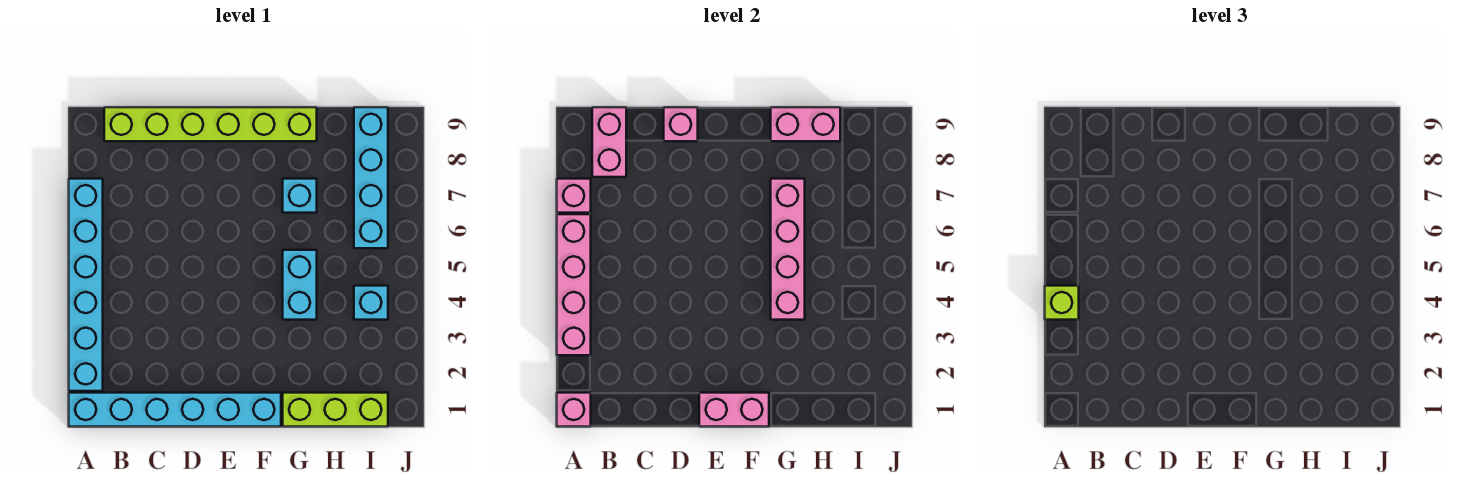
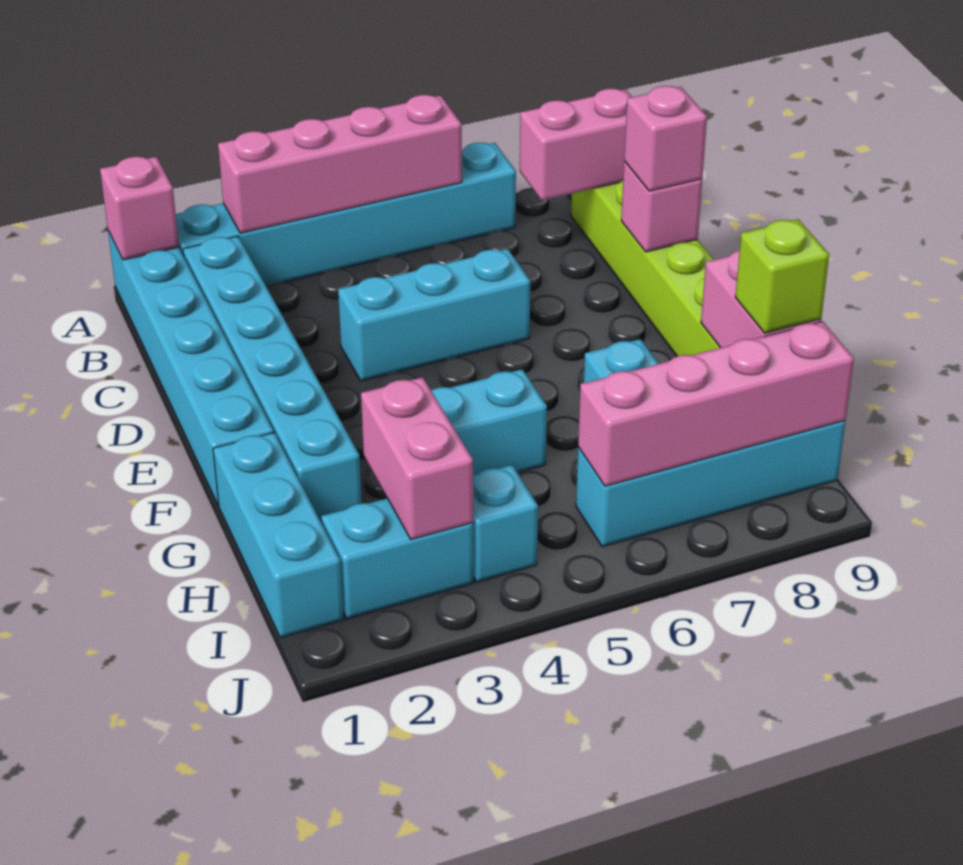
lime 1x1 brick [1045,286,1079,320] -> lime 1x1 brick moved to [735,219,829,333]
pink 1x1 brick [557,179,591,213] -> pink 1x1 brick moved to [624,86,707,191]
none -> cyan 1x6 brick [183,236,362,523]
none -> cyan 1x3 brick [338,249,530,381]
pink 1x2 brick [699,393,769,427] -> pink 1x2 brick moved to [361,377,473,539]
lime 1x3 brick [283,393,388,427] -> cyan 1x3 brick [213,433,344,638]
pink 1x4 brick [771,179,805,320] -> pink 1x4 brick moved to [578,321,854,486]
none -> cyan 1x2 brick [321,498,474,619]

